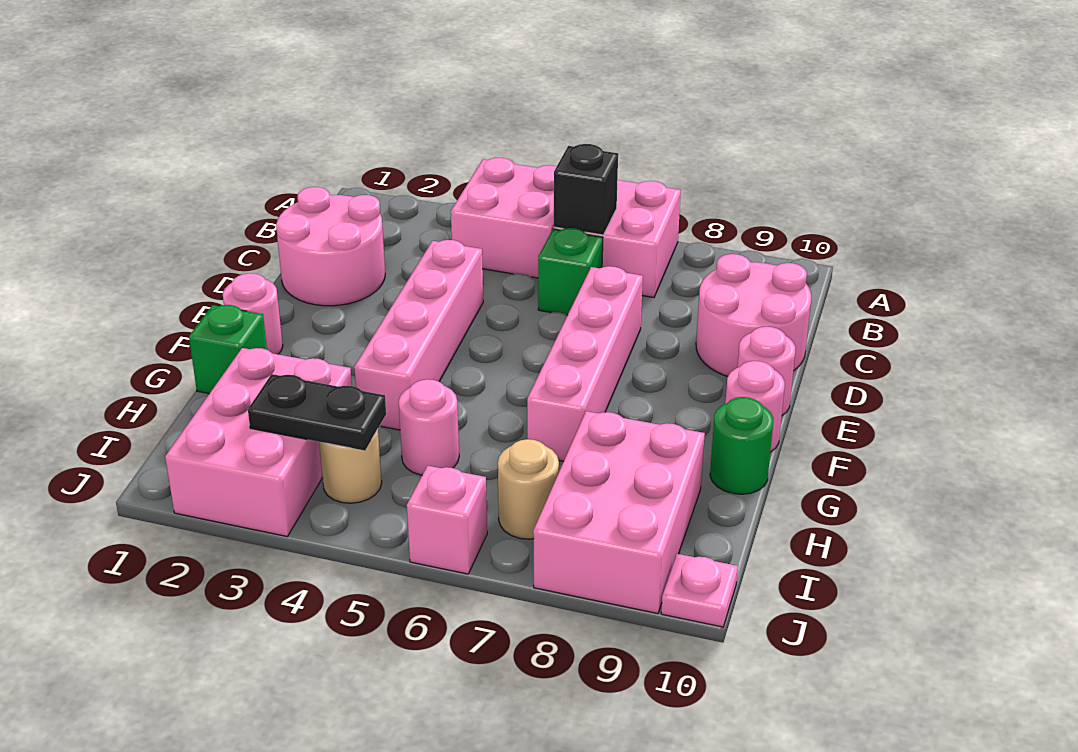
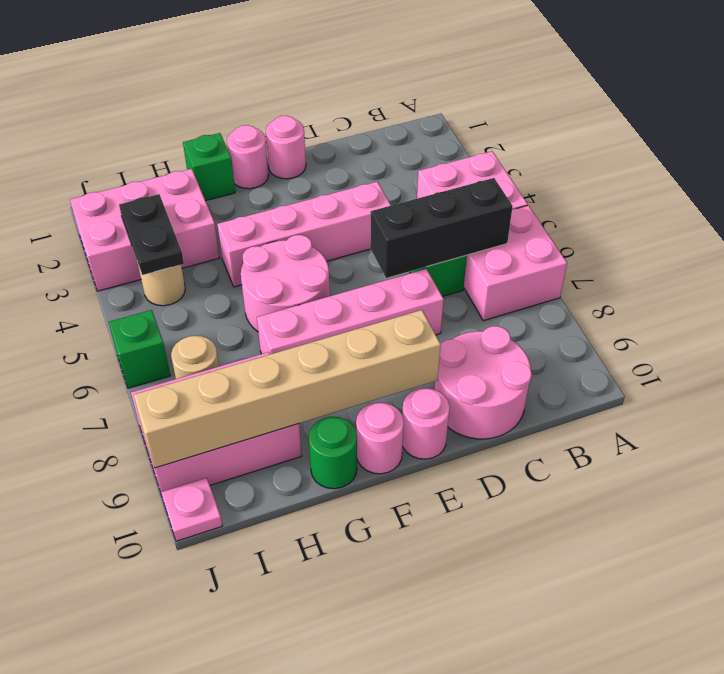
black 1x1 brick [554,144,618,235] -> black 1x3 brick [370,178,513,278]
pink 2x2 round brick [276,187,385,306] -> pink 2x2 round brick moved to [241,235,330,332]
none -> tan 1x6 brick [134,310,441,468]
pink 1x1 round brick [399,379,459,475] -> pink 1x1 round brick moved to [266,116,306,179]
pink 1x1 brick [407,466,487,574] -> green 1x1 brick [109,310,170,388]

